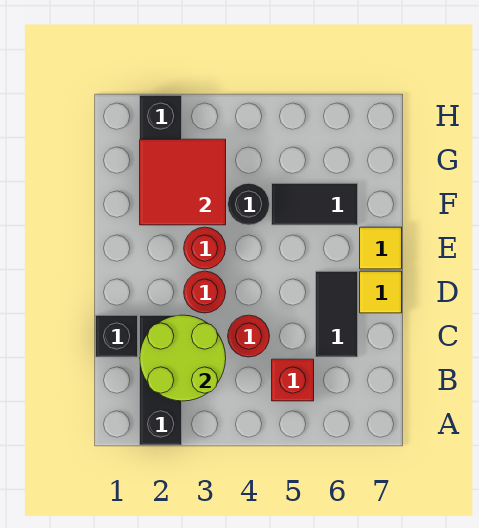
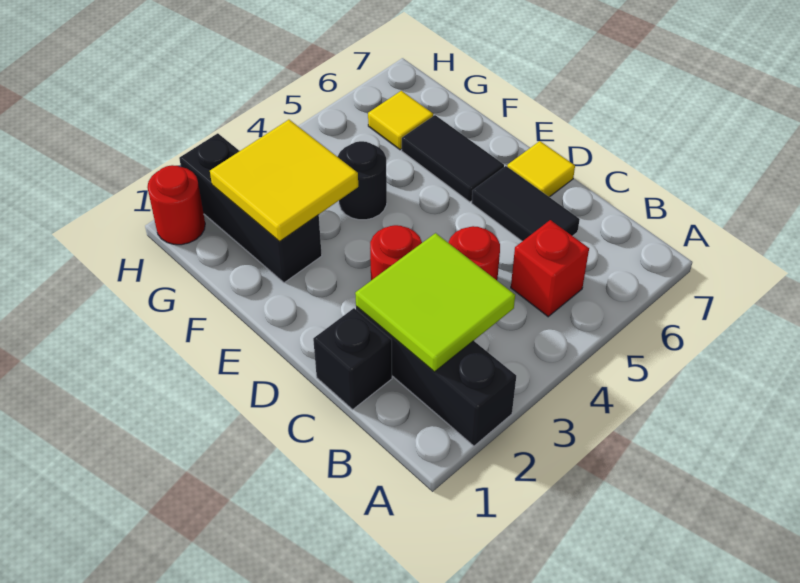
lime 2x2 round brick [140,315,226,401] -> lime 2x2 tile [355,233,515,372]
red 1x1 round brick [184,227,226,269] -> red 1x1 round brick moved to [147,165,205,245]
yellow 1x1 tile [360,227,402,269] -> yellow 1x1 tile moved to [368,91,433,150]
red 2x2 tile [140,139,226,225] -> yellow 2x2 tile [210,120,358,242]
black 1x2 tile [272,183,358,225] -> black 1x2 tile turned to [402,115,504,202]

